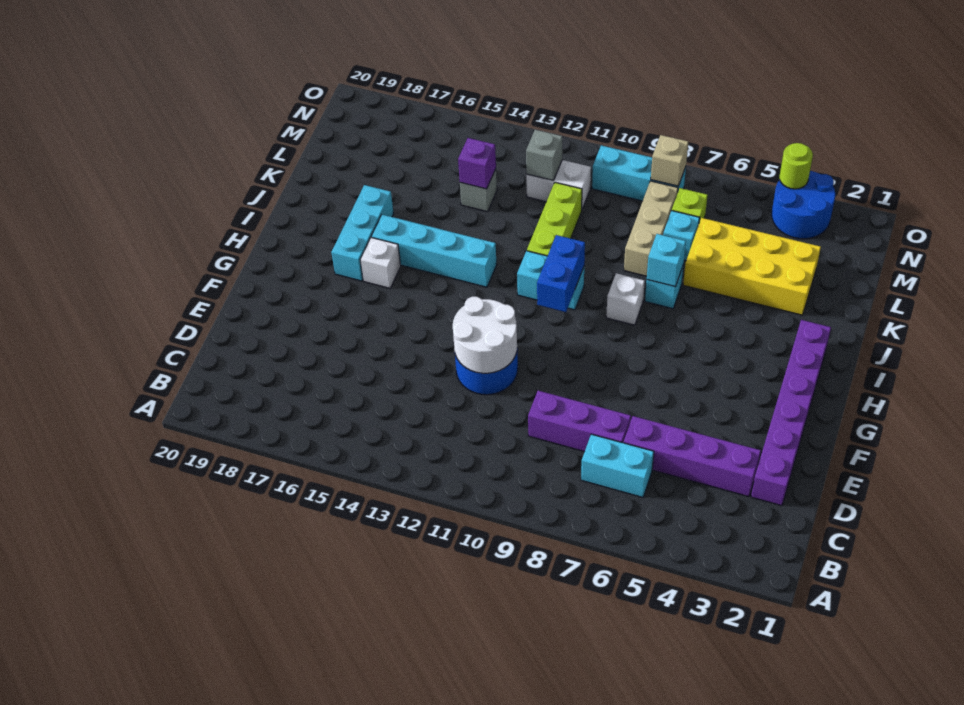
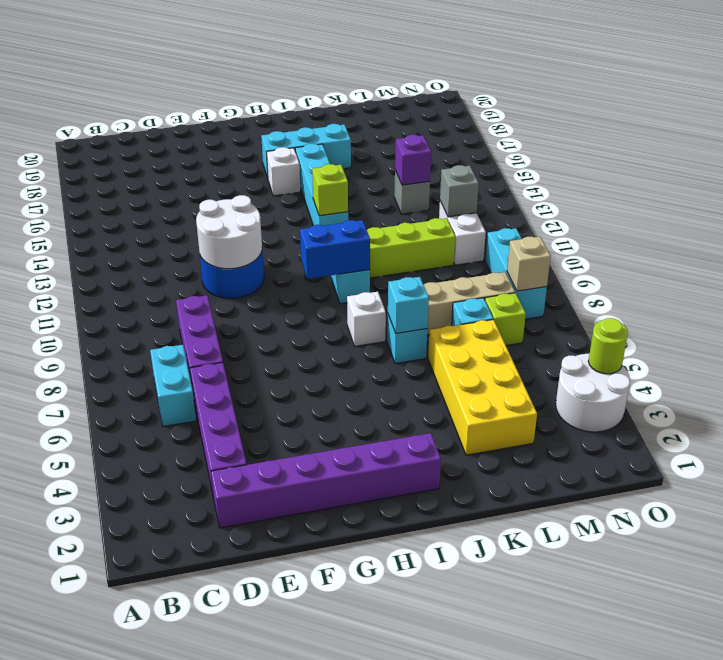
none -> lime 1x1 brick [312,164,348,216]
blue 2x2 round brick [772,171,835,239] -> white 2x2 round brick [556,354,630,432]

